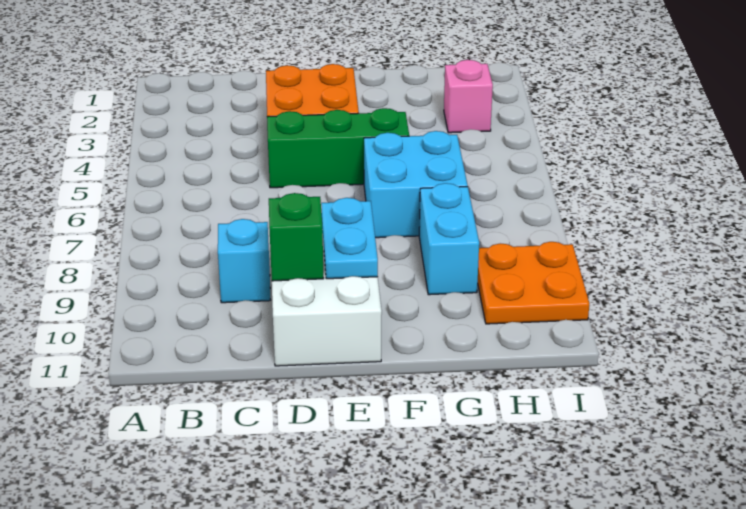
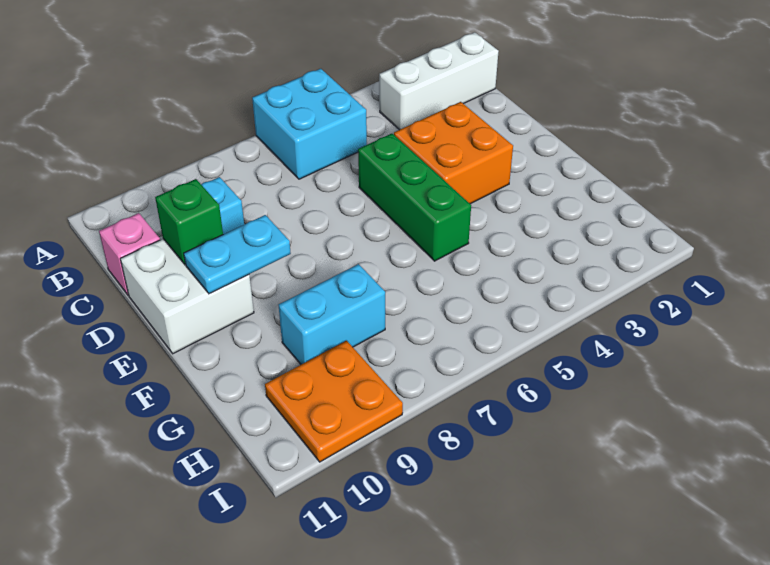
none -> white 1x3 brick [379,32,499,130]
cyan 2x2 brick [364,131,468,238] -> cyan 2x2 brick moved to [252,69,367,179]
pink 1x1 brick [444,60,493,133] -> pink 1x1 brick moved to [99,213,160,295]

